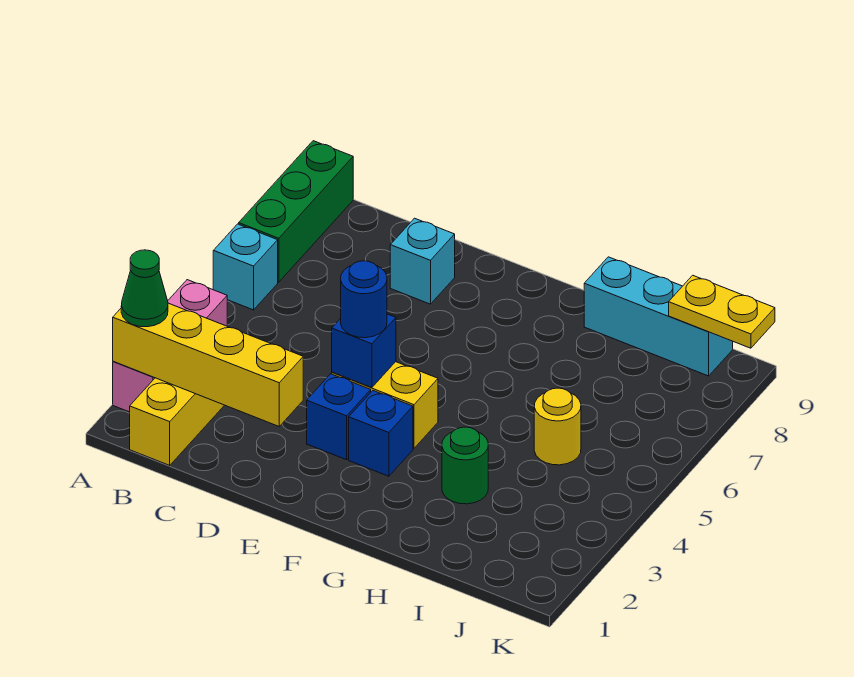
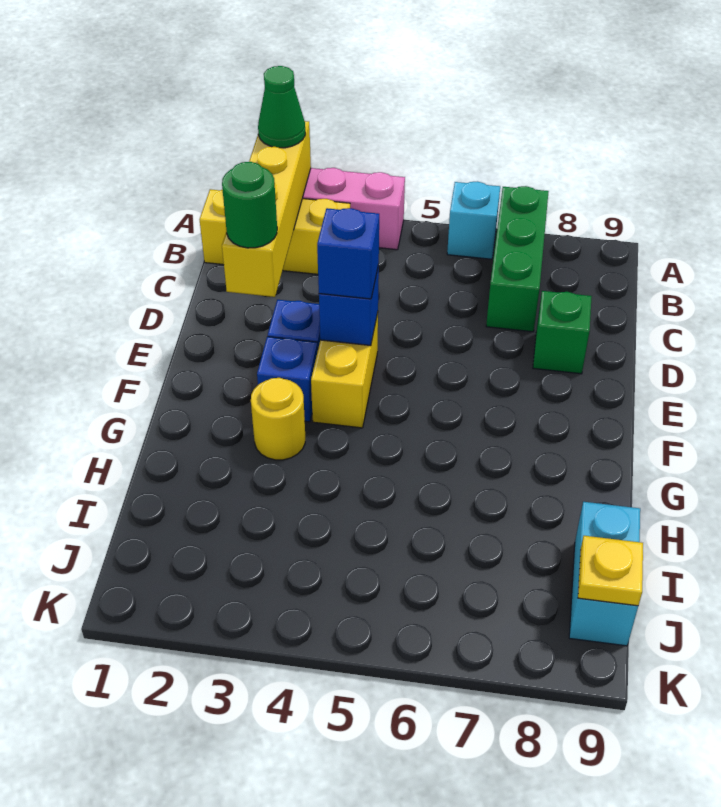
green 1x3 brick [239,141,353,282] -> green 1x3 brick turned to [486,186,549,332]
cyan 1x1 brick [390,218,455,304] -> green 1x1 brick [533,291,592,374]
blue 1x1 round brick [341,261,387,338] -> blue 1x1 brick [317,208,379,299]
green 1x1 round brick [442,427,488,504] -> green 1x1 round brick moved to [222,162,277,248]
cyan 1x3 brick [584,257,733,376] -> cyan 1x2 brick [569,502,640,646]
yellow 1x1 round brick [534,388,581,465] -> yellow 1x1 round brick moved to [251,378,305,460]
yellow 1x2 plate [669,275,775,348] -> yellow 1x1 plate [578,536,643,606]

